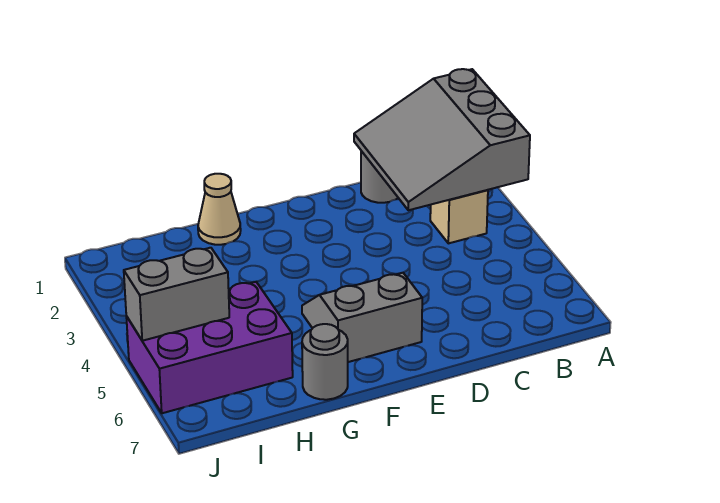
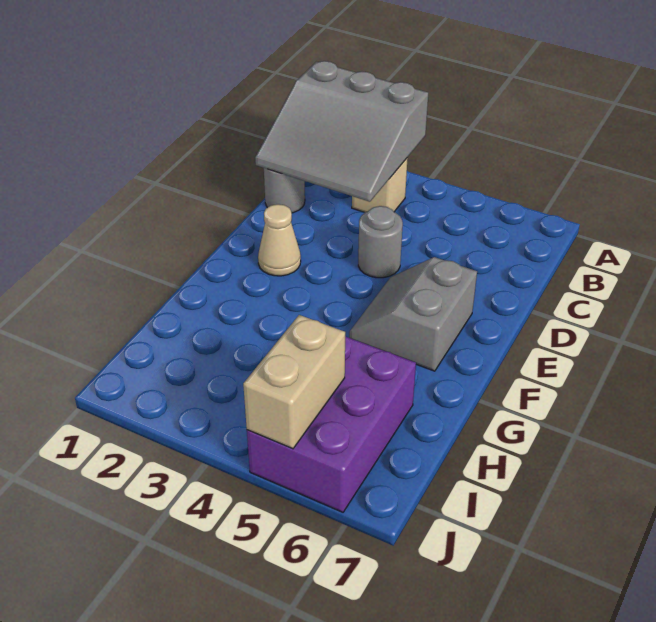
tan 1x1 cone [198,174,241,245] -> tan 1x1 cone moved to [258,204,301,276]
grey 1x1 round brick [302,324,348,400] -> grey 1x1 round brick moved to [358,206,403,278]
grey 1x2 brick [124,248,229,341] -> tan 1x2 brick [243,315,345,449]

